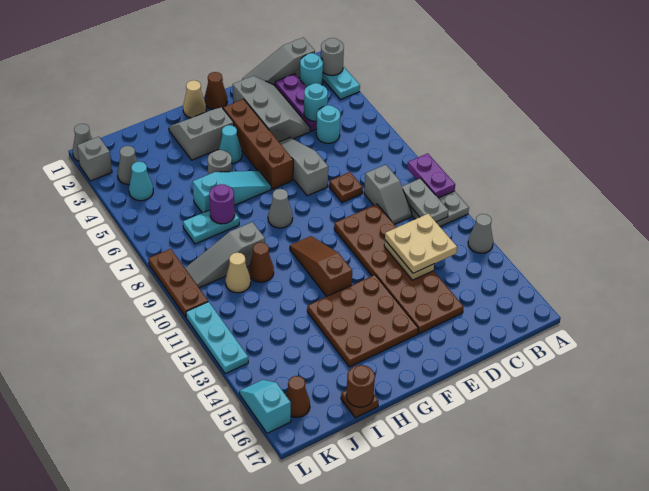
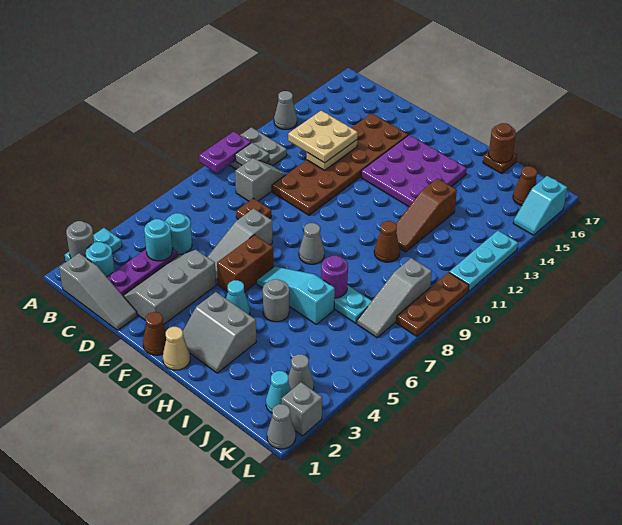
grey 1x2 plate [402,178,449,222] -> grey 1x1 plate [235,143,269,166]
brown 1x4 brick [223,99,293,189] -> brown 1x2 brick [217,235,274,292]
brown 3x3 plate [307,275,418,367] -> purple 3x3 plate [361,135,467,207]
brown 1x3 slope [290,236,352,296] -> brown 1x3 slope moved to [396,179,457,252]
grey 1x3 slope [185,222,265,288] -> grey 1x3 slope turned to [357,258,432,338]
tan 1x1 cone [225,252,251,293] -> none
cyan 1x1 cone [129,162,153,201] -> cyan 1x1 cone moved to [266,371,291,413]

